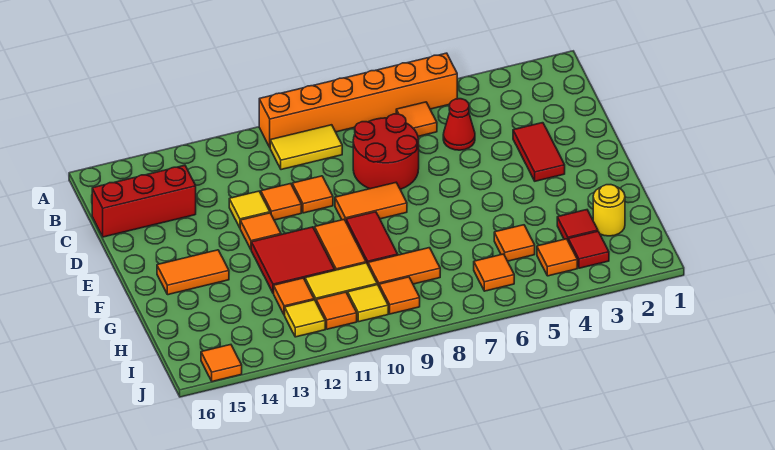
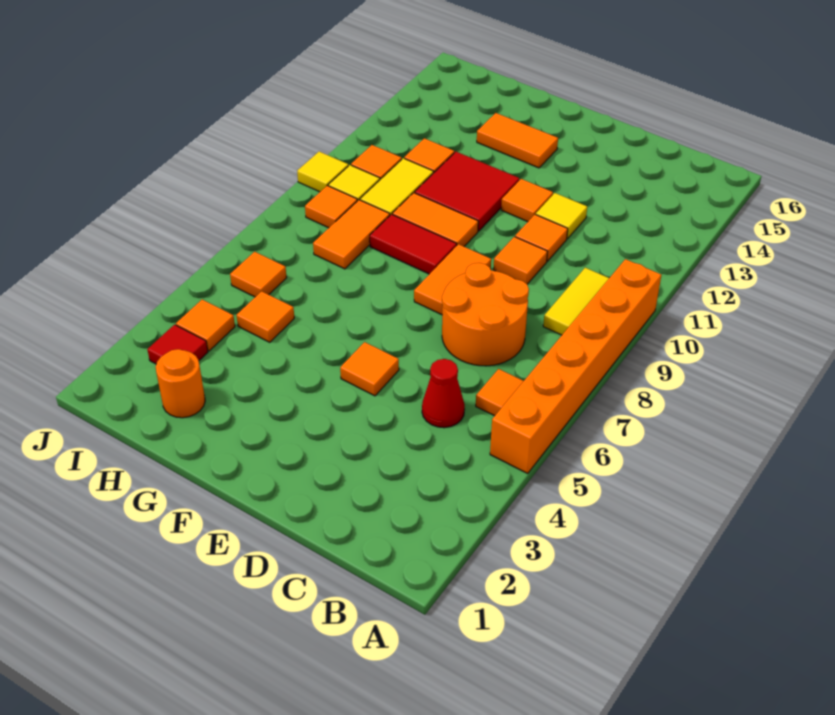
red 2x2 round brick [353,114,419,189] -> orange 2x2 round brick [442,263,529,366]
red 1x3 brick [92,165,196,237] -> none
red 1x2 tile [513,123,565,181] -> none
orange 1x2 tile [157,250,229,295] -> orange 1x2 tile turned to [477,113,558,168]
yellow 1x1 round brick [593,185,625,236] -> orange 1x1 round brick [156,349,205,418]
red 1x1 tile [557,210,598,240] -> none
yellow 1x1 tile [285,300,325,337] -> yellow 1x1 tile moved to [297,152,348,192]
orange 1x1 tile [201,345,242,382] -> orange 1x1 tile moved to [340,342,399,396]

